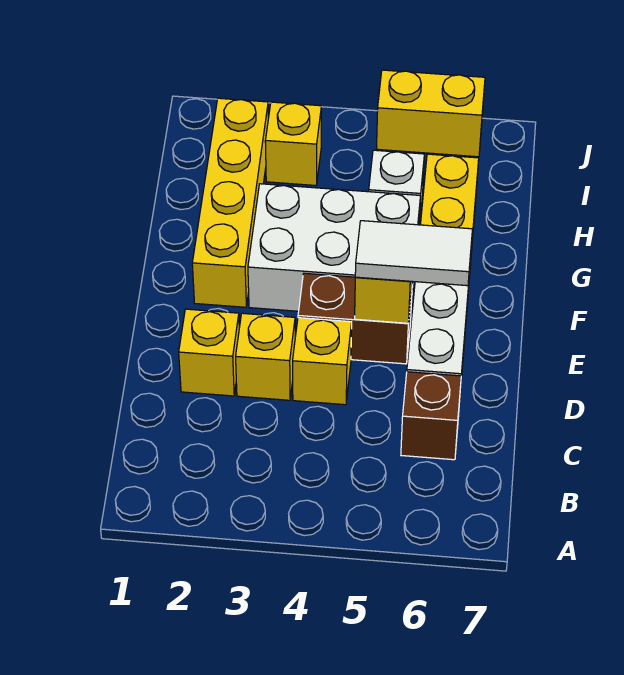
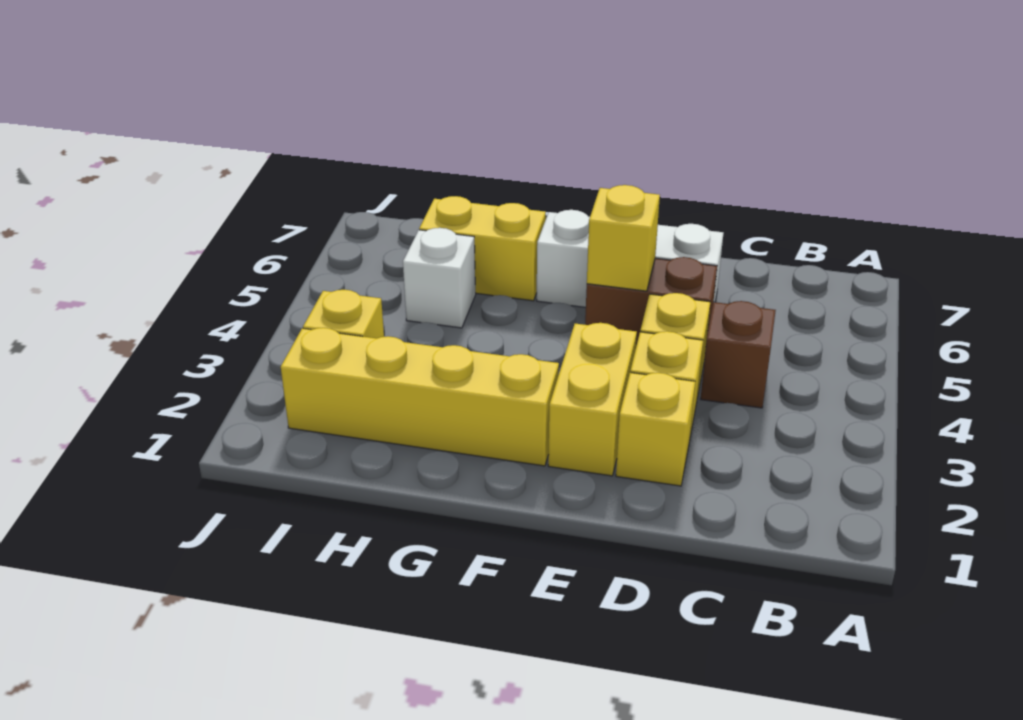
brown 1x1 brick [401,372,461,460] -> brown 1x1 brick moved to [701,301,776,408]
brown 1x2 brick [298,273,412,364] -> brown 1x2 brick turned to [585,257,717,351]
white 1x2 tile [355,221,472,286] -> none
white 2x3 brick [248,184,421,313] -> none
yellow 1x2 brick [377,70,485,157] -> yellow 1x2 brick moved to [548,323,637,476]

